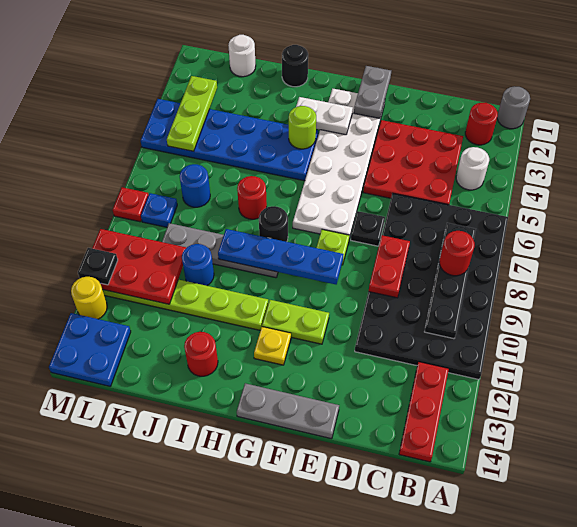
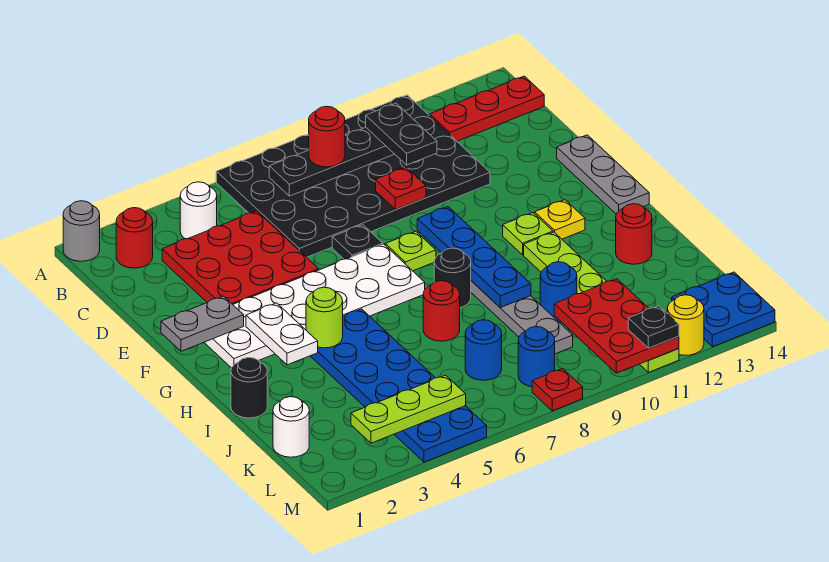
none -> black 1x2 plate [366,103,437,165]
red 1x2 plate [369,235,410,298] -> red 1x1 plate [376,167,426,210]
lime 1x2 plate [262,300,329,344] -> lime 1x1 plate [503,213,553,255]
blue 1x1 plate [141,193,177,227] -> blue 1x1 round brick [518,327,555,387]

